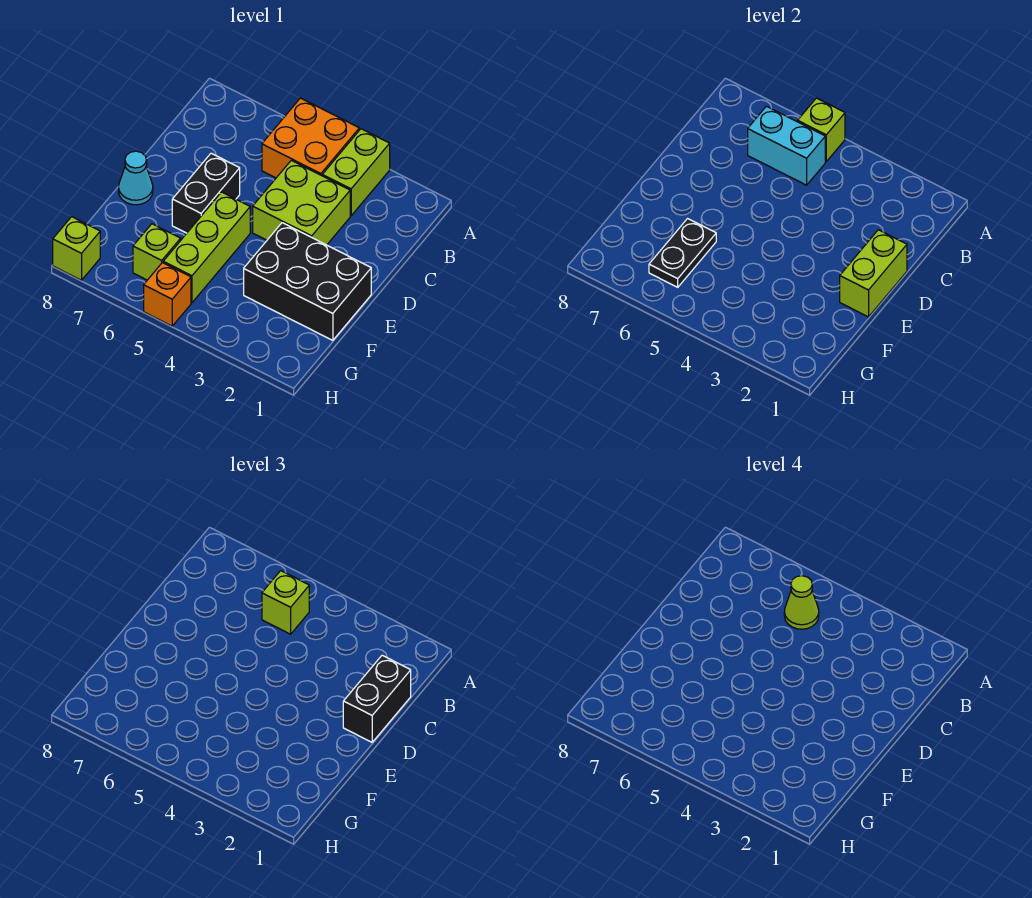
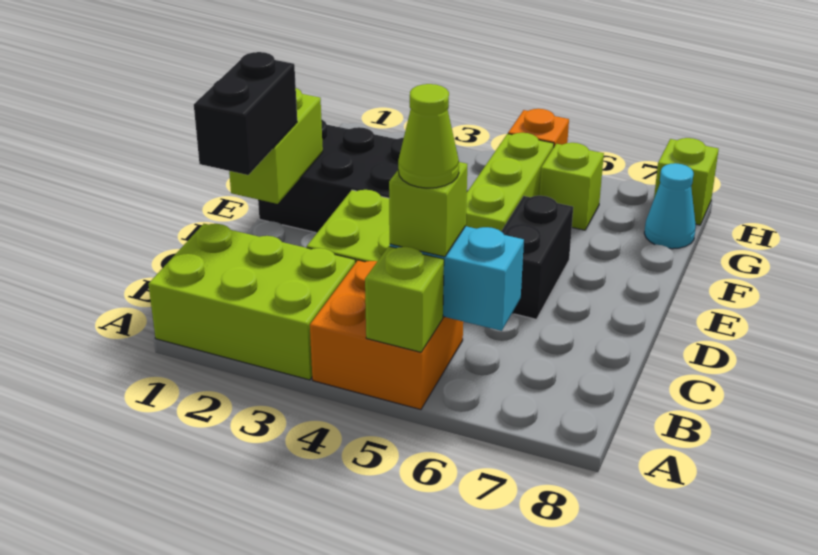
lime 1x2 brick [322,129,390,216] -> lime 2x3 brick [149,224,355,380]
cyan 1x1 cone [119,151,153,205] -> cyan 1x1 cone moved to [644,163,696,249]
black 1x2 plate [649,219,716,287] -> none

